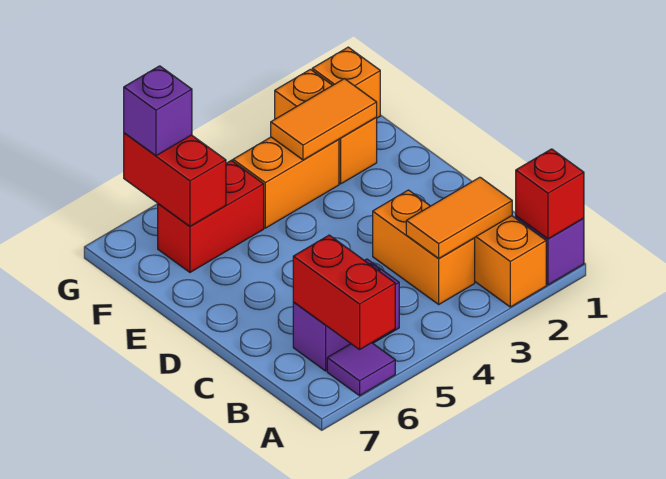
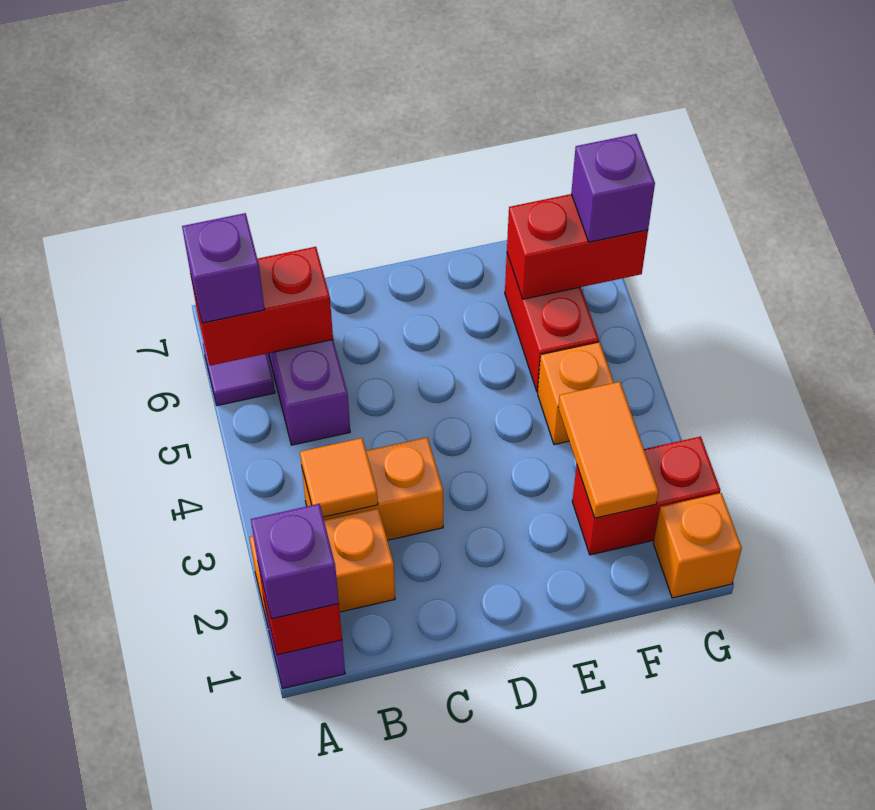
none -> purple 1x1 brick [251,504,339,619]
none -> purple 1x1 brick [182,213,265,323]
orange 1x2 tile [406,177,512,259] -> orange 1x1 tile [300,438,378,517]
orange 1x2 brick [275,69,377,184] -> red 1x2 brick [572,436,720,555]
orange 1x2 brick [233,137,339,228] -> orange 1x1 brick [538,342,614,445]

